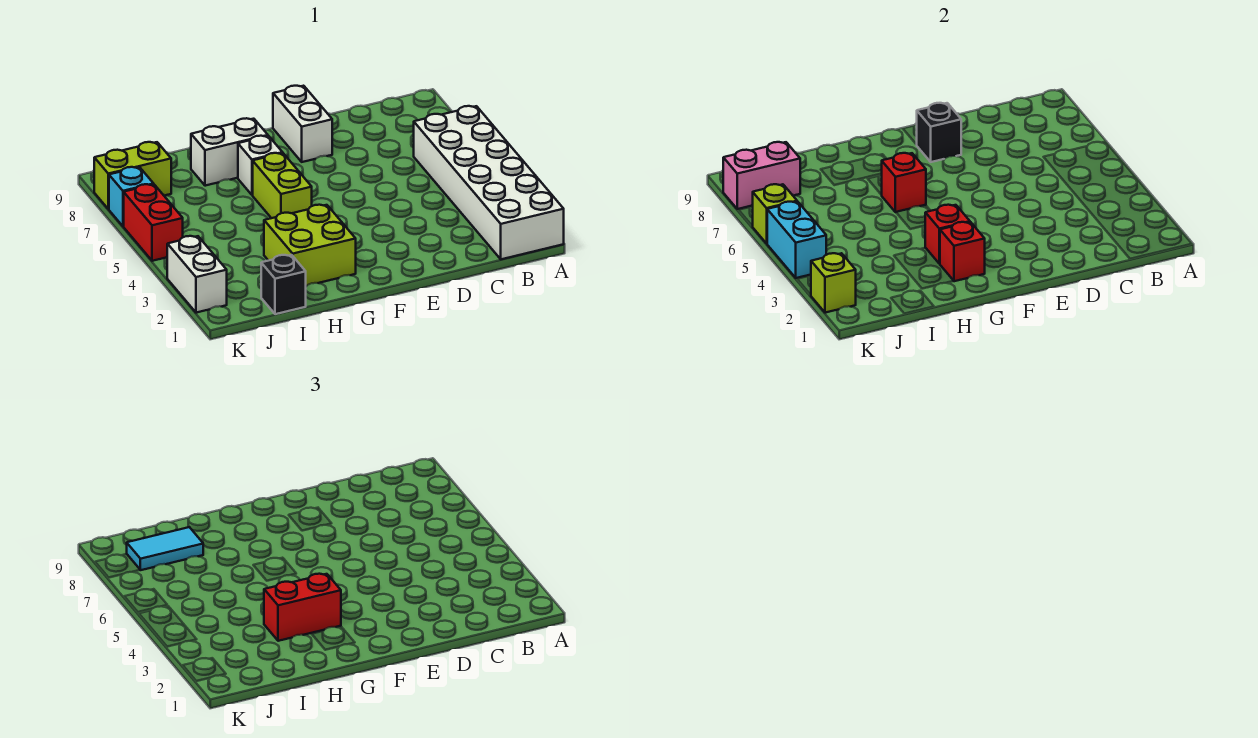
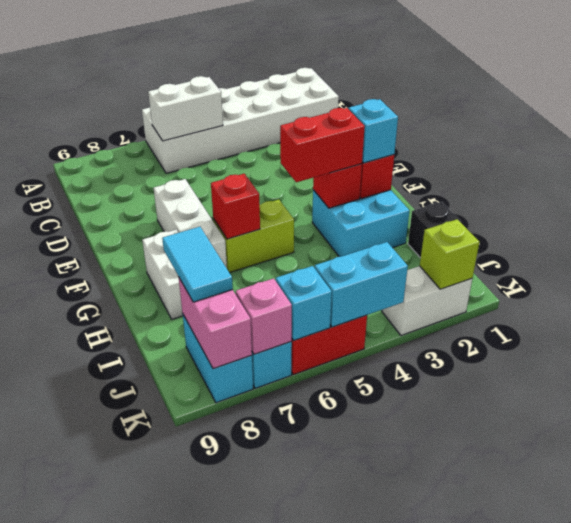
white 1x2 brick [273,86,332,162] -> white 1x2 brick moved to [148,76,223,141]
black 1x1 brick [916,103,961,162] -> none
lime 2x2 brick [264,205,356,286] -> cyan 2x2 brick [312,190,410,257]
none -> cyan 1x1 brick [349,99,398,163]
red 1x2 brick [264,574,341,641] -> red 1x2 brick turned to [280,108,365,182]
white 1x1 brick [238,136,283,195] -> white 1x3 brick [154,179,227,268]
lime 1x2 brick [94,142,171,209] -> cyan 1x2 brick [183,315,253,403]
lime 1x1 brick [753,184,797,243] -> cyan 1x1 brick [276,266,332,341]
none -> pink 1x1 brick [236,278,292,354]

